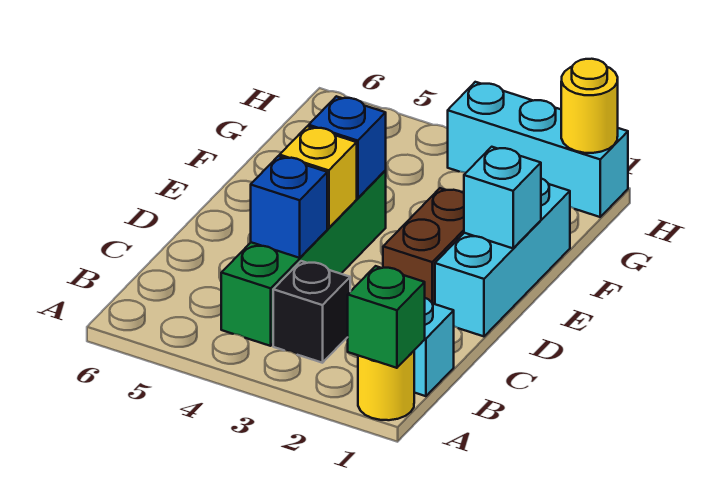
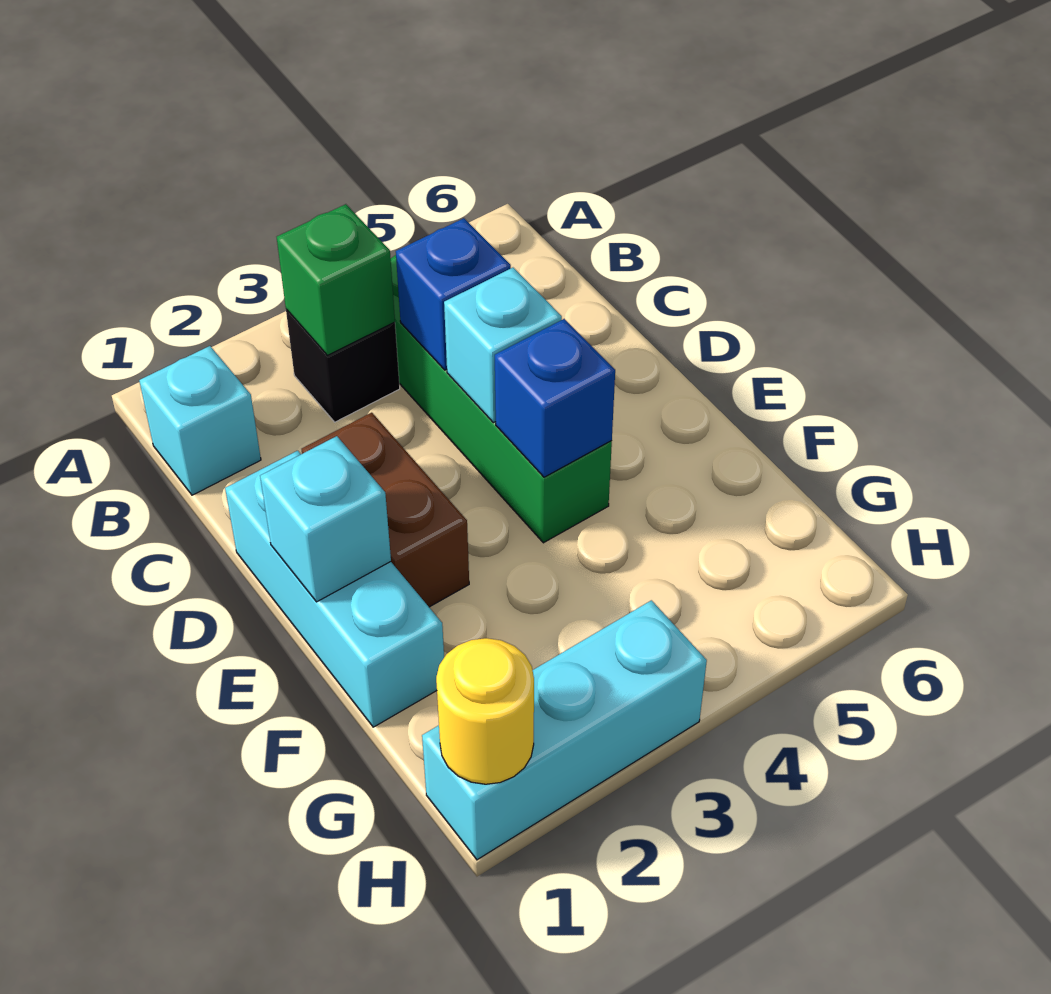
yellow 1x1 round brick [358,351,414,420] -> none
green 1x1 brick [348,266,425,368] -> green 1x1 brick moved to [277,204,395,355]
yellow 1x1 brick [280,126,357,228] -> cyan 1x1 brick [444,268,562,423]

